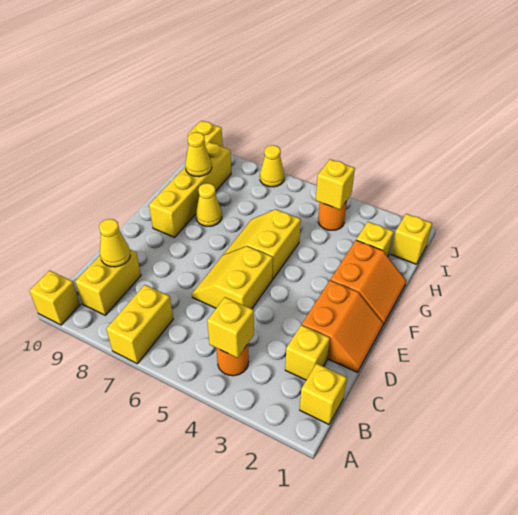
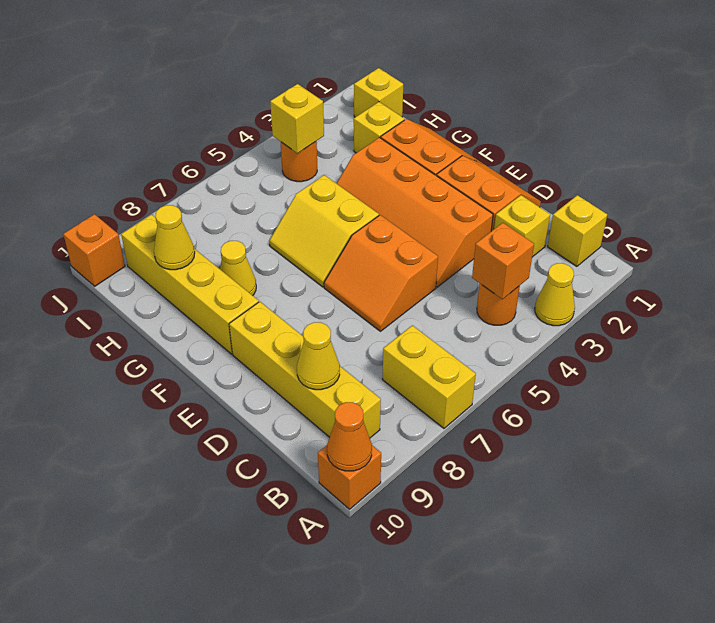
yellow 1x1 brick [30,270,80,325] -> orange 1x1 brick [318,445,381,509]
none -> orange 1x1 cone [327,402,372,471]
yellow 1x1 brick [207,297,254,358] -> orange 1x1 brick [472,223,534,299]
yellow 1x2 brick [75,249,141,315] -> yellow 1x4 brick [229,302,381,438]
none -> orange 2x4 slope [337,137,493,287]
yellow 2x2 slope [192,246,273,309] -> orange 2x2 slope [324,215,438,331]
yellow 1x1 cone [260,145,284,187] -> yellow 1x1 cone moved to [535,263,575,326]
yellow 1x1 brick [188,121,223,147] -> orange 1x1 brick [63,214,125,286]

